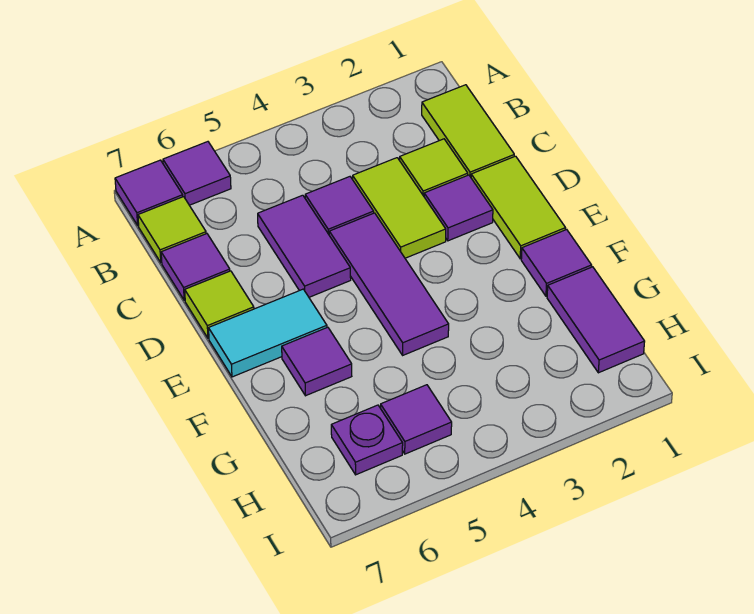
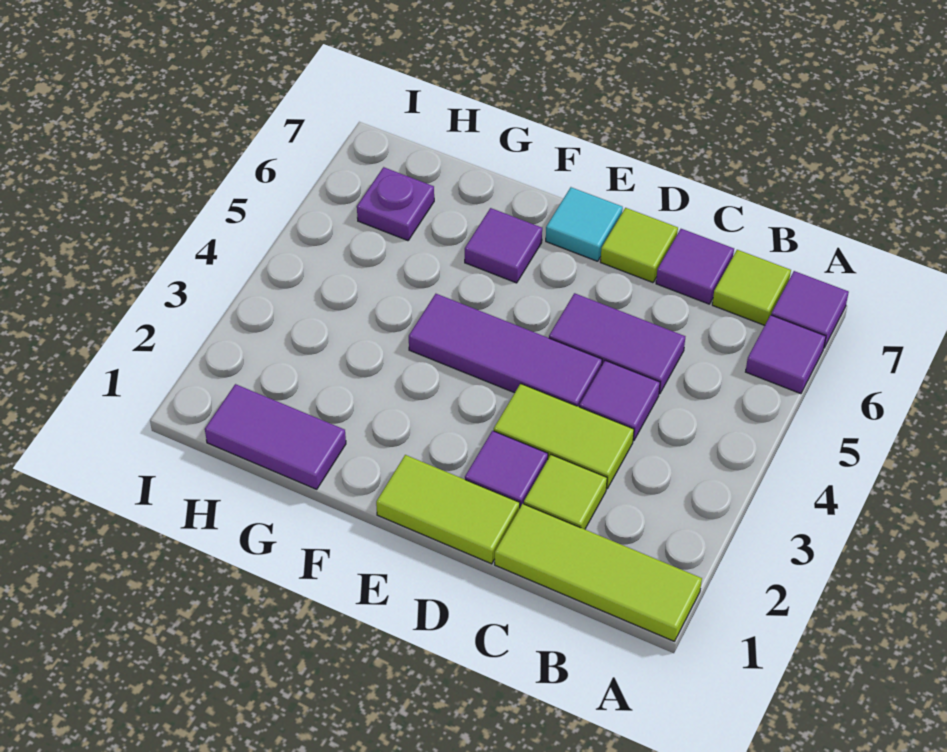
lime 1x2 tile [422,85,514,177] -> lime 1x3 tile [495,504,702,641]
cyan 1x2 tile [209,289,327,377] -> cyan 1x1 tile [546,187,623,261]
purple 1x1 tile [521,230,592,296] -> none
purple 1x1 tile [381,385,452,454] -> none

